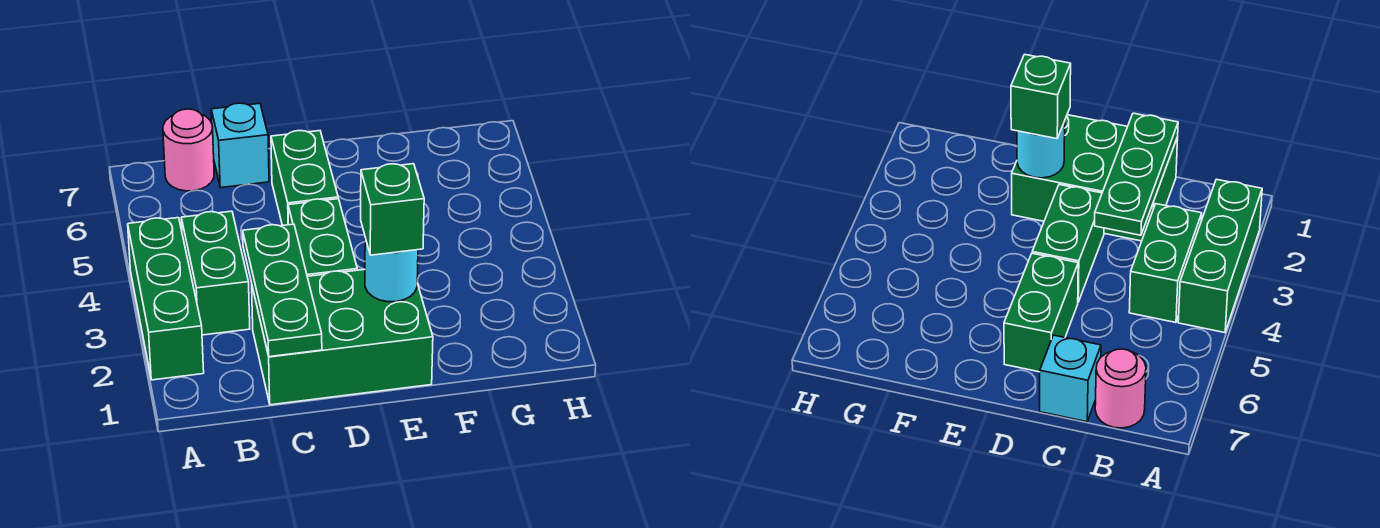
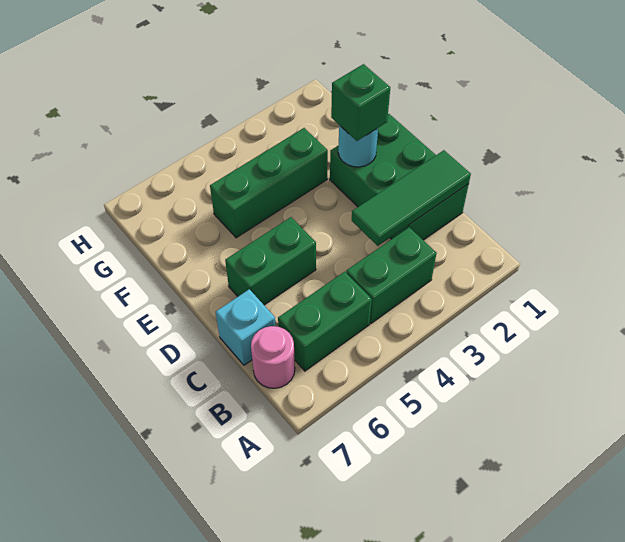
green 1x3 brick [128,218,204,380] -> green 1x3 brick moved to [210,128,328,238]
green 1x3 plate [243,224,322,357] -> green 1x3 tile [352,150,471,246]
green 1x2 brick [288,199,357,276] -> green 1x2 brick moved to [278,272,372,371]

